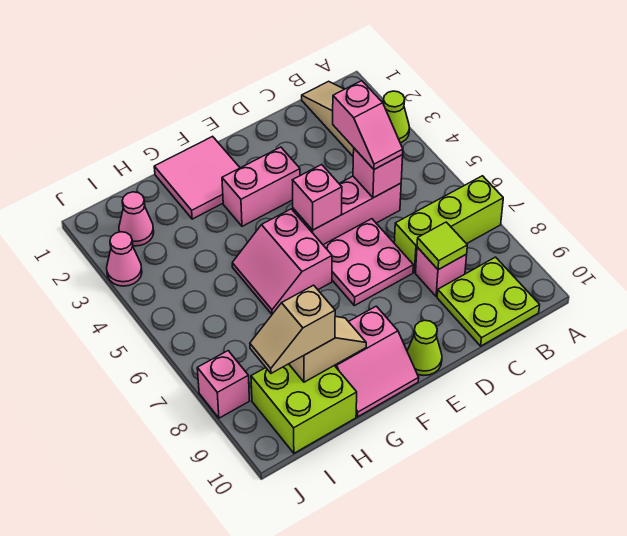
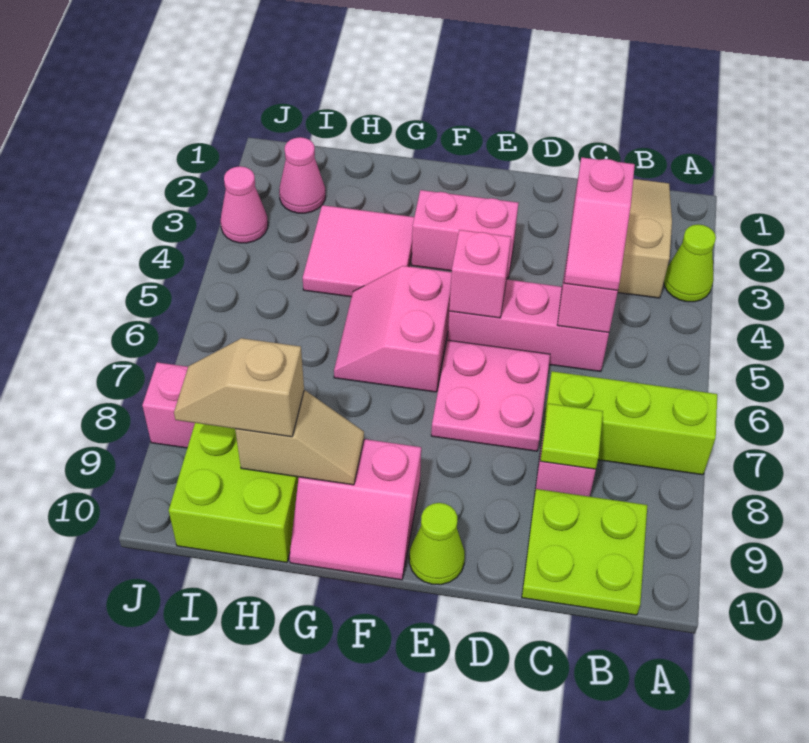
pink 2x2 tile [154,136,240,219] -> pink 2x2 tile moved to [303,205,414,297]

